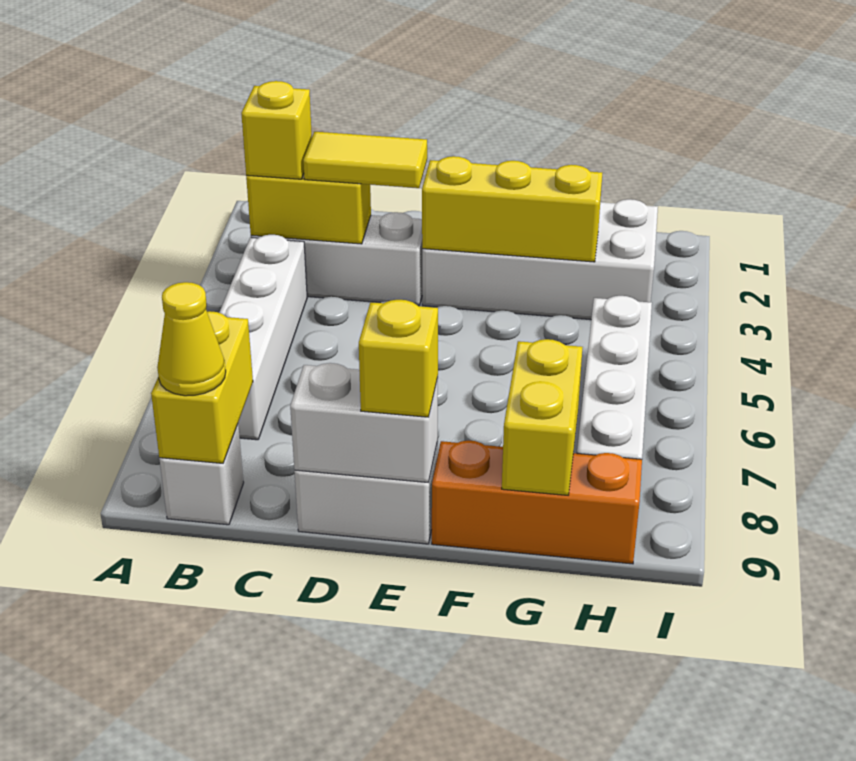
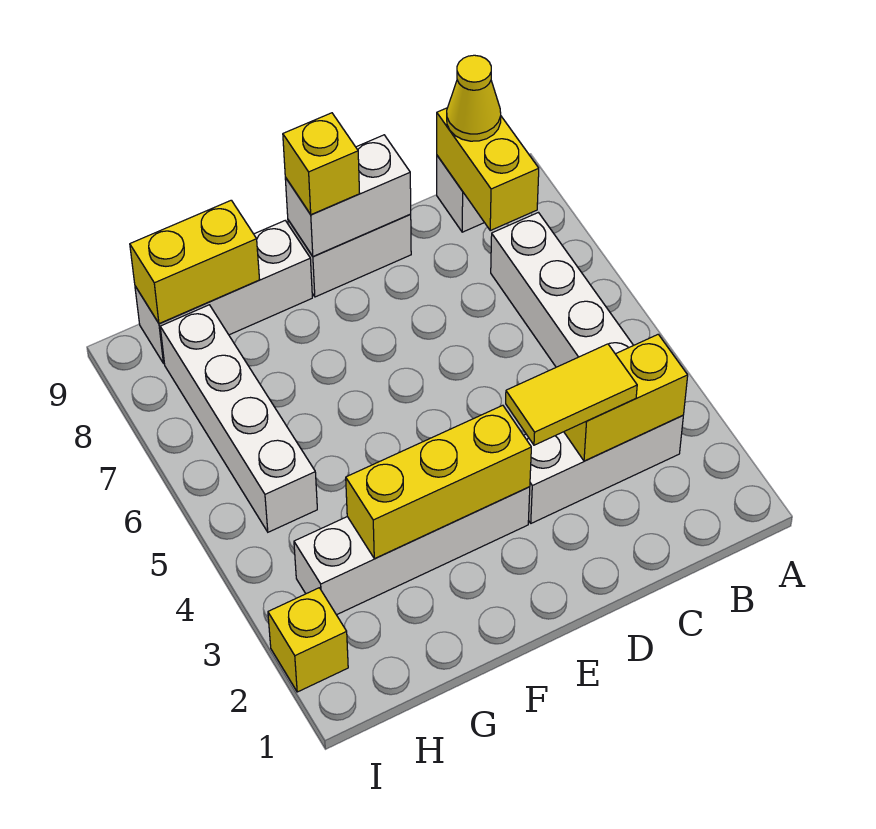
yellow 1x1 brick [241,81,312,179] -> yellow 1x1 brick moved to [268,588,348,692]
white 2x4 brick [422,199,658,320] -> white 1x4 brick [294,487,530,615]
orange 1x3 brick [432,441,642,564] -> white 1x3 brick [135,221,312,363]
yellow 1x2 brick [502,339,583,495] -> yellow 1x2 brick turned to [130,200,260,324]

